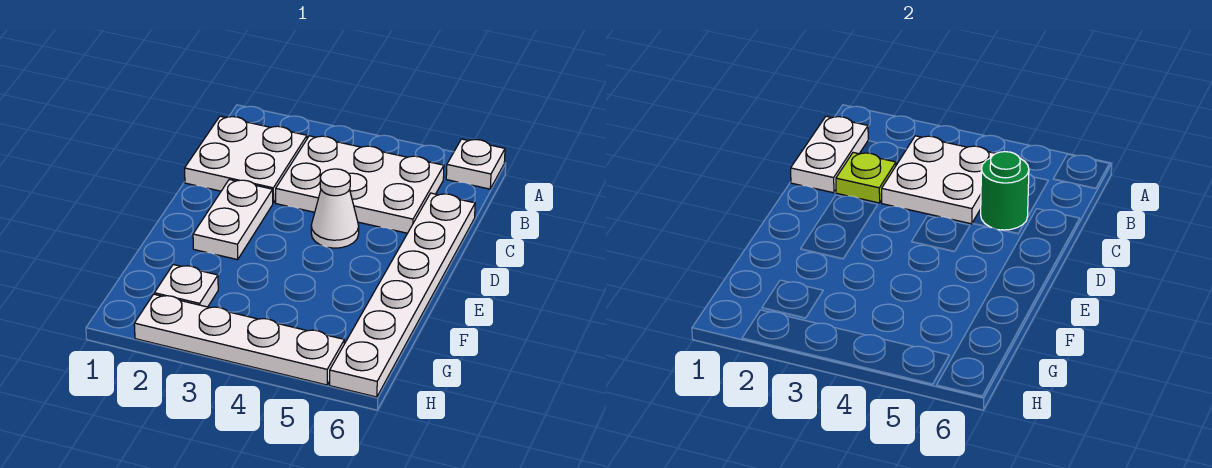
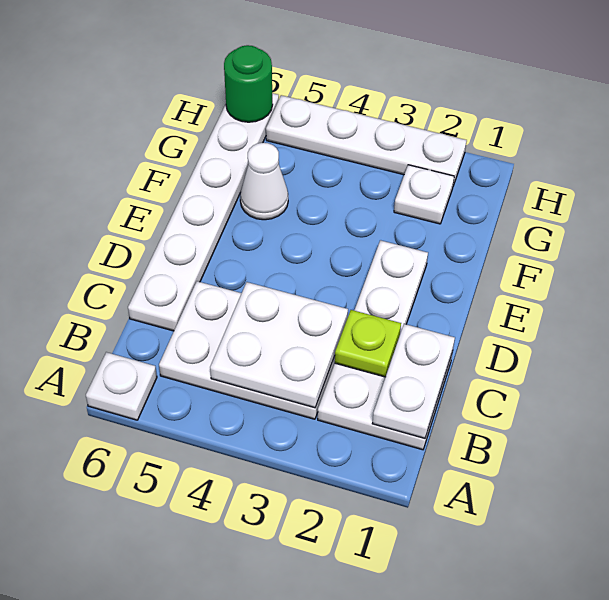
green 1x1 round brick [981,152,1029,230] -> green 1x1 round brick moved to [224,45,273,122]
white 1x1 cone [311,169,359,248] -> white 1x1 cone moved to [240,143,288,220]

